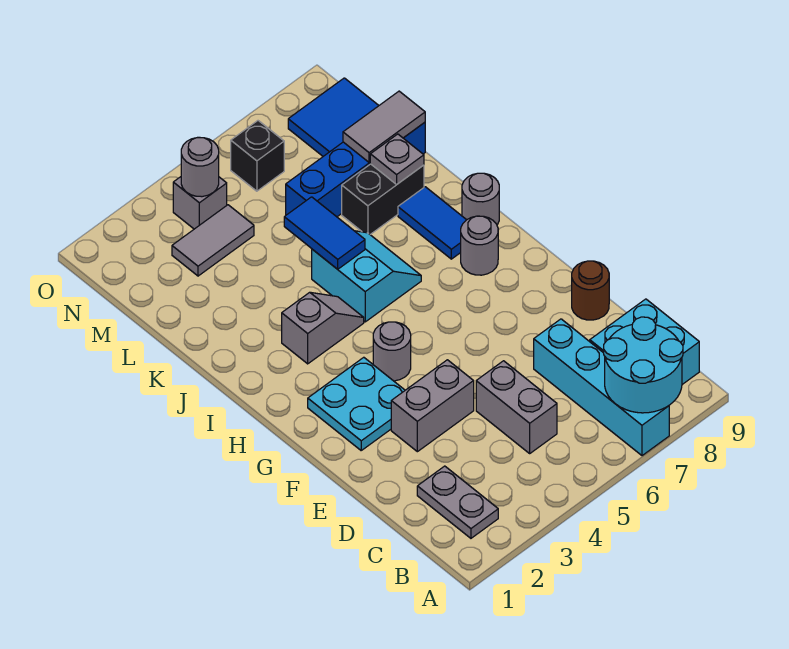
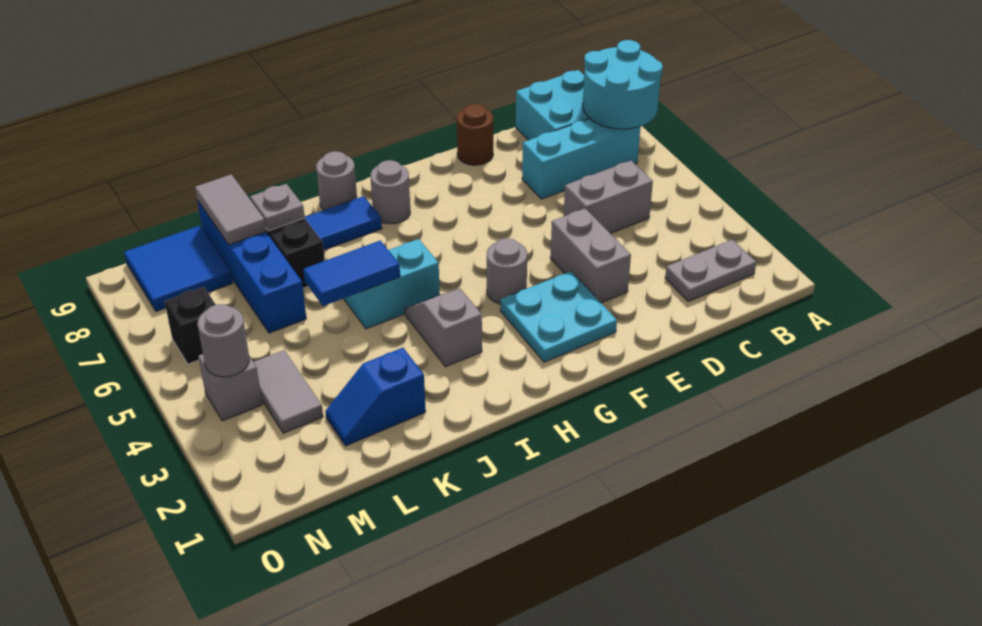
cyan 1x4 brick [534,319,669,456] -> cyan 1x3 brick [522,119,640,199]
none -> blue 1x2 slope [325,348,426,446]

